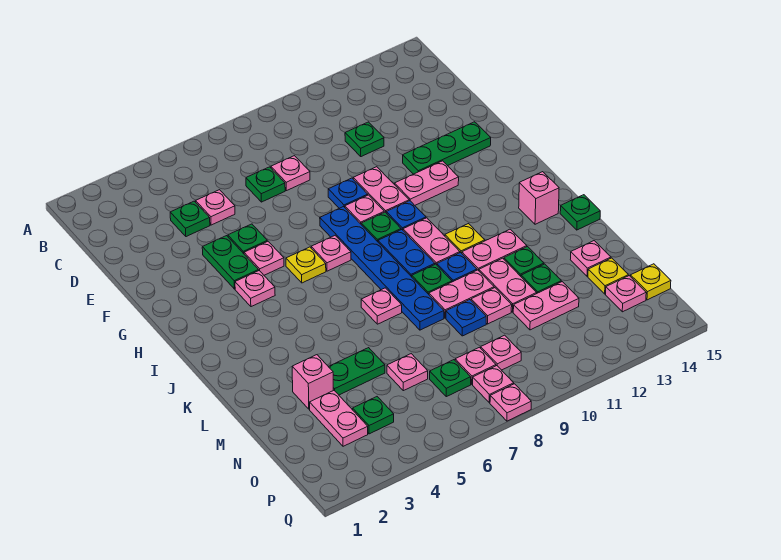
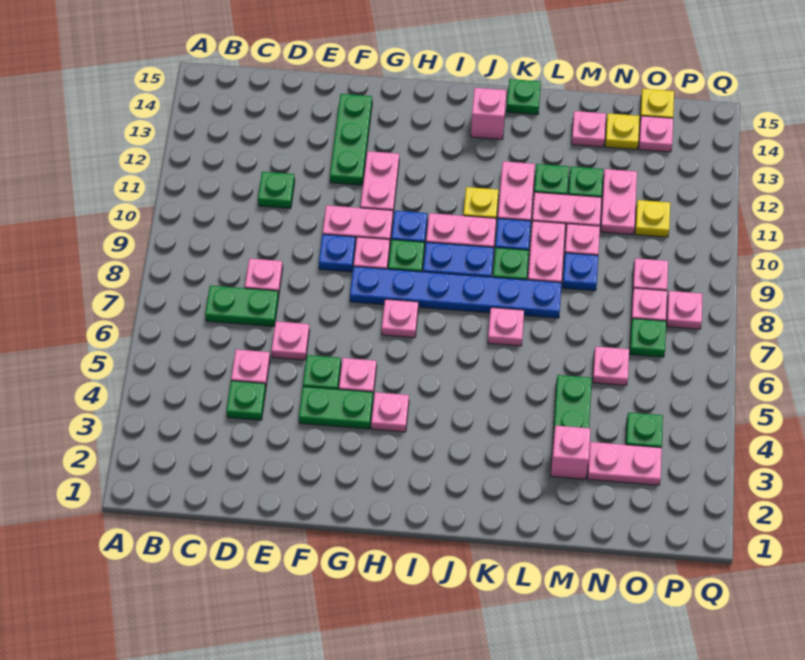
green 1x1 plate [246,167,285,202] -> green 1x2 plate [205,286,279,327]
yellow 1x1 plate [286,247,326,283] -> yellow 1x1 plate moved to [635,200,670,237]
pink 1x1 plate [490,384,531,421] -> pink 1x1 plate moved to [271,321,310,360]

